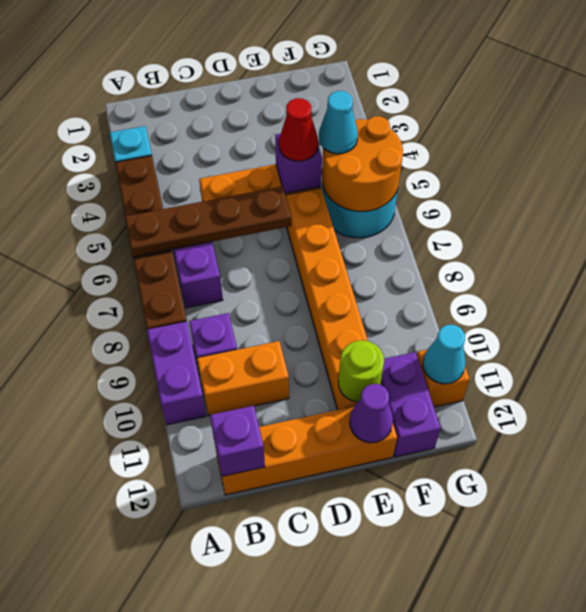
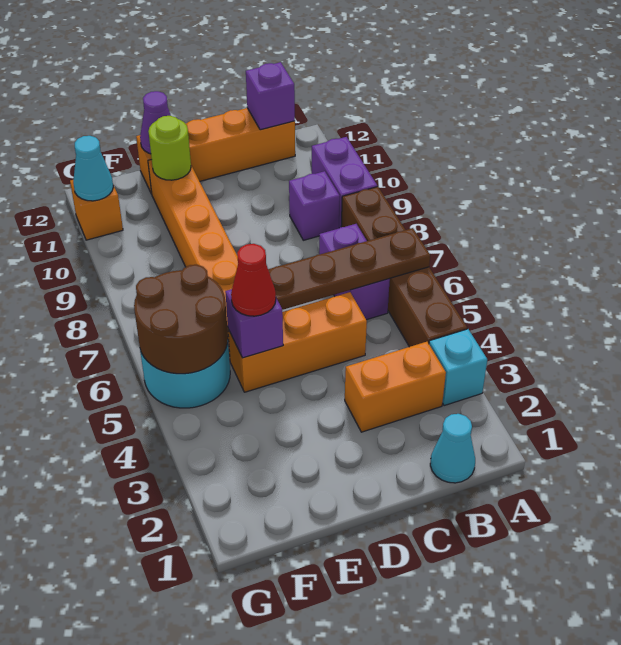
orange 1x2 brick [197,341,289,416] -> orange 1x2 brick moved to [345,342,446,432]
orange 2x2 round brick [322,116,403,211] -> brown 2x2 round brick [134,265,228,374]
cyan 1x1 cone [319,91,358,154] -> cyan 1x1 cone moved to [430,414,475,483]
purple 1x2 brick [381,352,441,457] -> none

